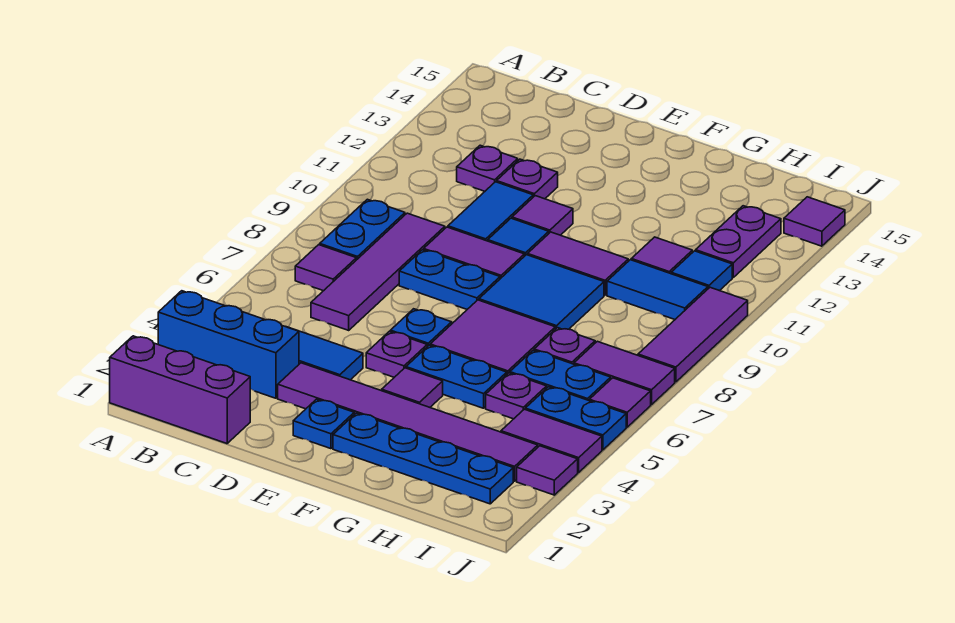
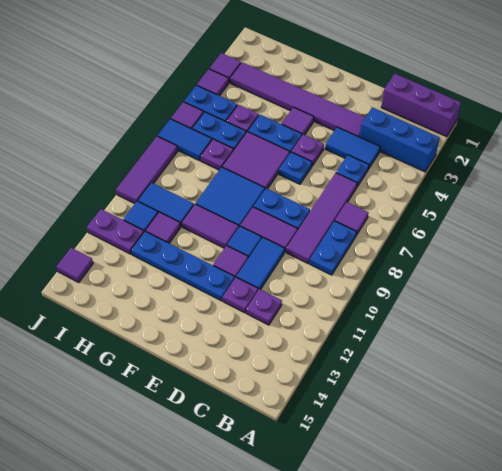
blue 1x1 plate [293,399,354,449] -> blue 1x1 plate moved to [336,155,369,187]
blue 1x4 plate [333,413,513,504] -> blue 1x4 plate moved to [131,231,235,301]
purple 1x2 tile [501,409,602,472] -> purple 1x1 tile [197,69,229,96]
purple 1x2 tile [574,341,675,405] -> blue 1x2 tile [158,119,212,161]
purple 1x2 plate [696,206,781,277] -> purple 1x2 plate turned to [87,209,144,254]

